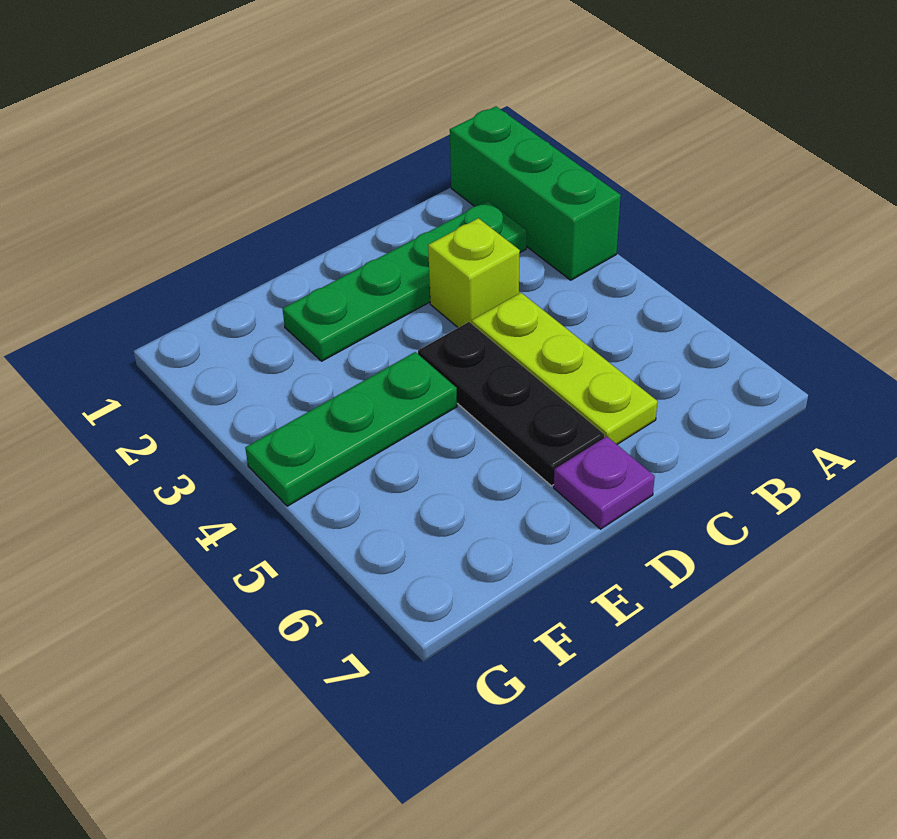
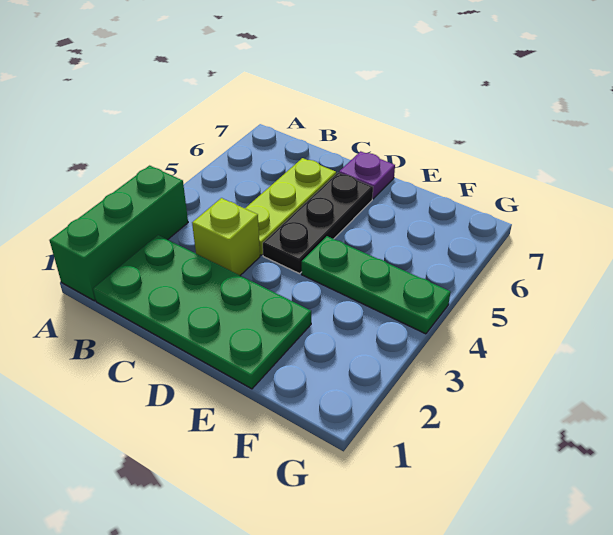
green 1x4 plate [283,201,527,361] -> green 2x4 plate [93,235,311,389]

